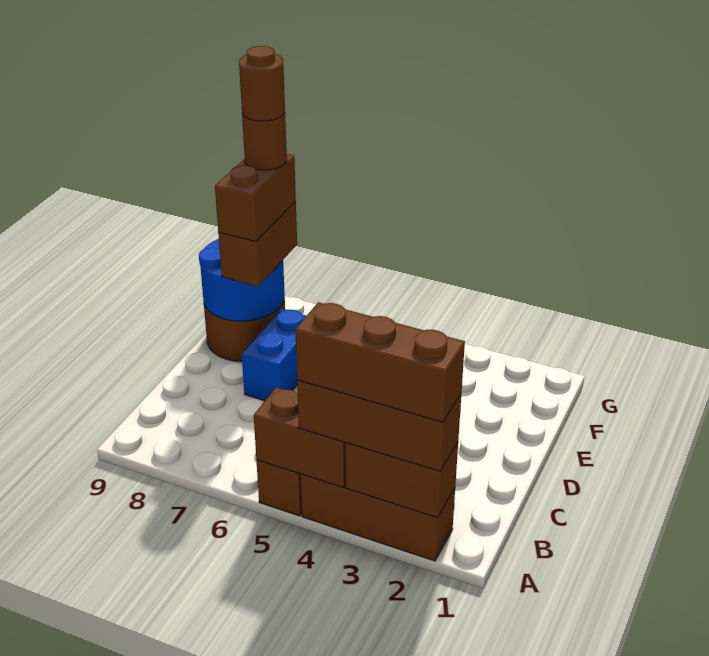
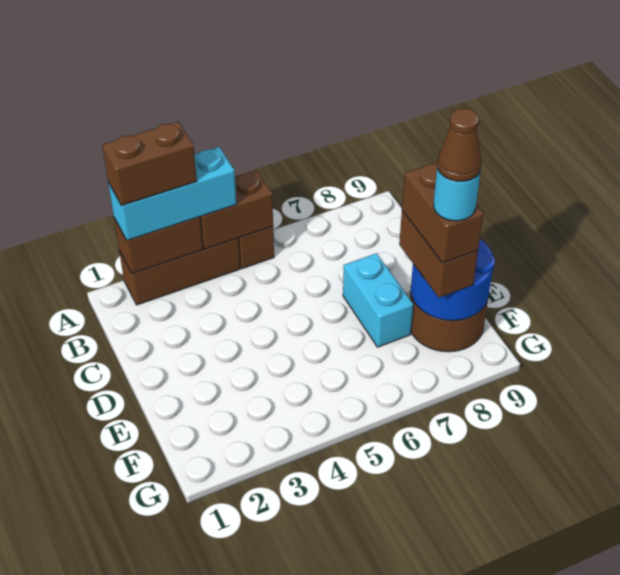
brown 1x3 brick [297,380,461,471] -> cyan 1x3 brick [108,147,236,241]
brown 1x3 brick [295,302,465,422] -> brown 1x2 brick [102,121,197,206]
blue 1x2 brick [242,309,306,401] -> cyan 1x2 brick [343,253,413,347]
brown 1x1 round brick [242,113,287,170] -> cyan 1x1 round brick [433,167,480,221]
brown 1x1 round brick [239,46,285,121] -> brown 1x1 cone [437,108,482,181]

